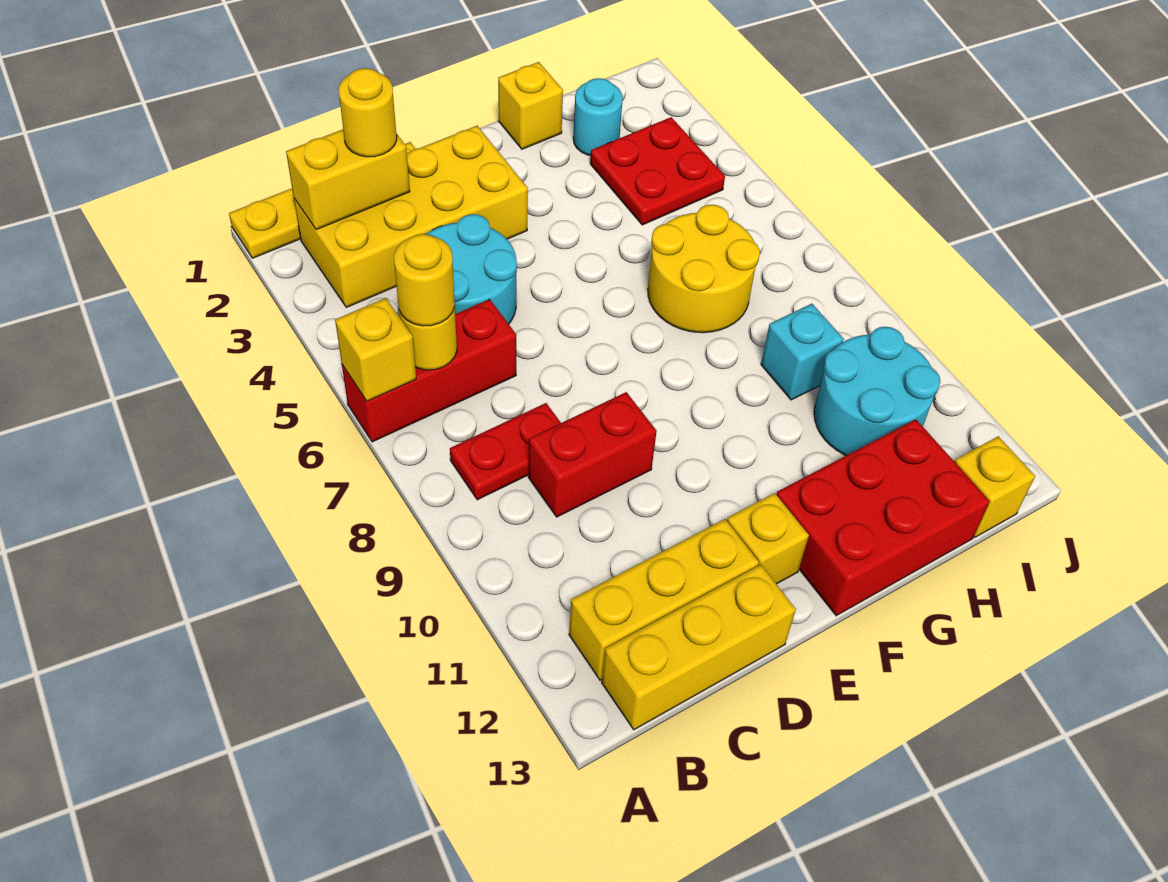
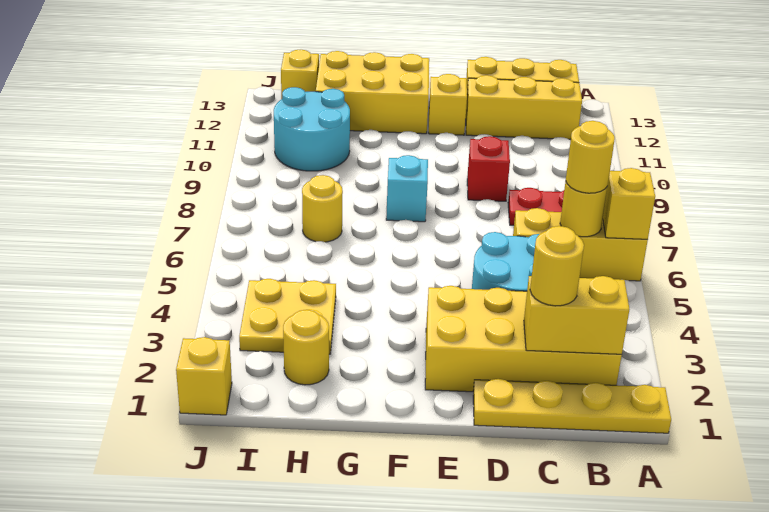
red 1x3 brick [342,299,516,442] -> yellow 1x3 brick [513,208,648,281]
red 1x2 brick [528,392,657,517] -> red 1x1 brick [467,136,510,201]
red 2x3 brick [776,419,990,616] -> yellow 2x3 brick [316,51,429,134]
yellow 1x1 brick [498,62,563,149] -> yellow 1x1 brick moved to [176,337,232,415]
yellow 2x2 round brick [648,205,760,333] -> yellow 1x1 round brick [302,175,343,242]
cyan 1x1 round brick [573,78,623,156] -> yellow 1x1 round brick [283,310,329,385]
red 2x2 plate [590,117,725,225] -> yellow 2x2 plate [239,279,336,354]
cyan 1x1 brick [761,304,844,400] -> cyan 1x1 brick moved to [386,155,428,222]

